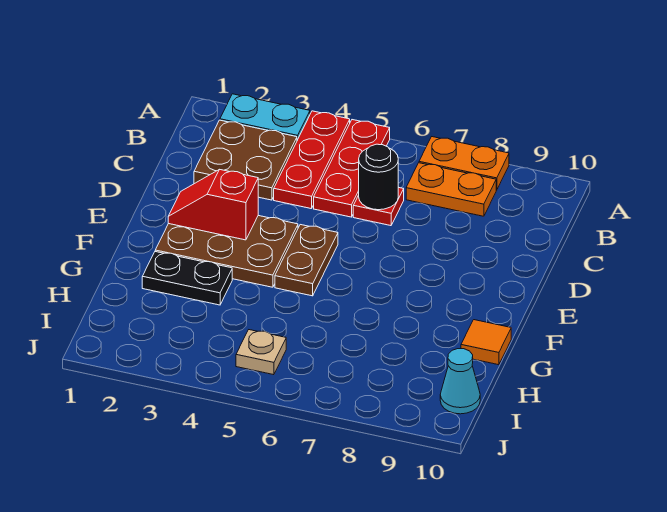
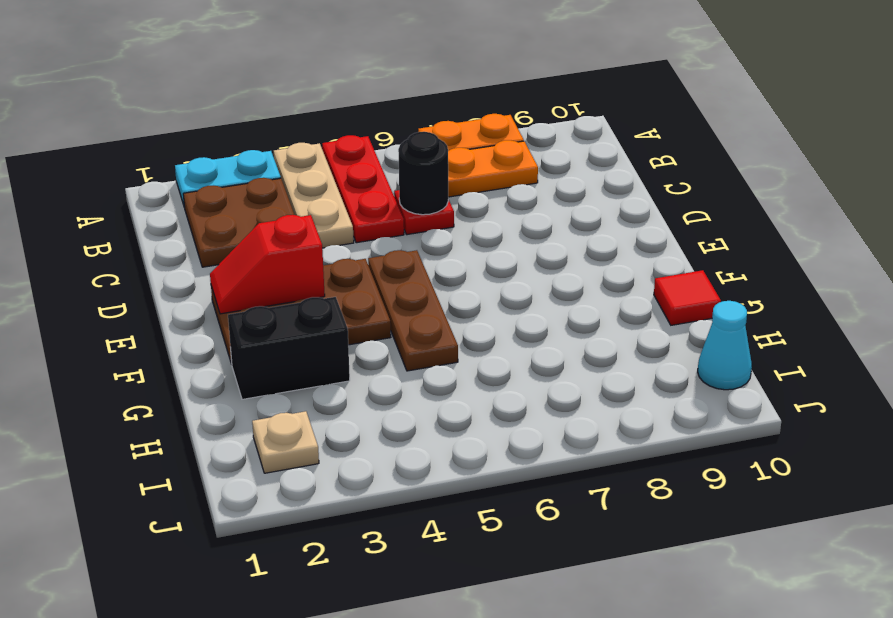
red 1x3 plate [274,111,350,209] -> tan 1x3 plate [274,143,354,248]
brown 1x2 plate [275,225,338,296] -> brown 1x3 plate [368,250,458,371]
black 1x2 plate [142,252,232,305] -> black 1x2 brick [228,297,350,399]
orange 1x1 tile [461,320,511,365] -> red 1x1 tile [654,270,721,325]
tan 1x1 plate [236,330,286,375] -> tan 1x1 plate moved to [252,411,319,473]

